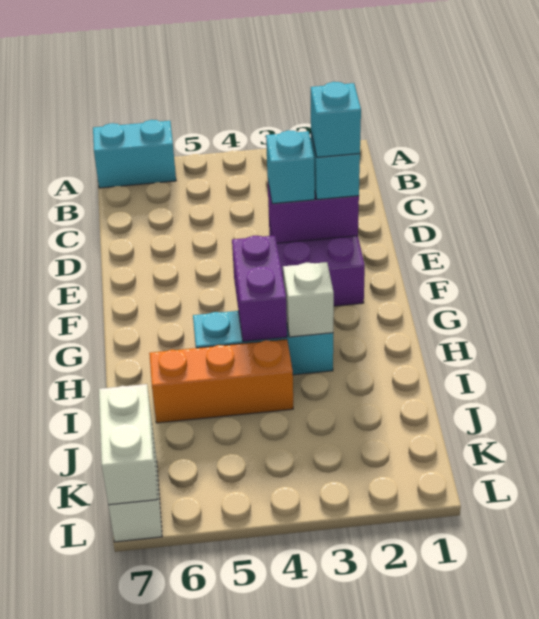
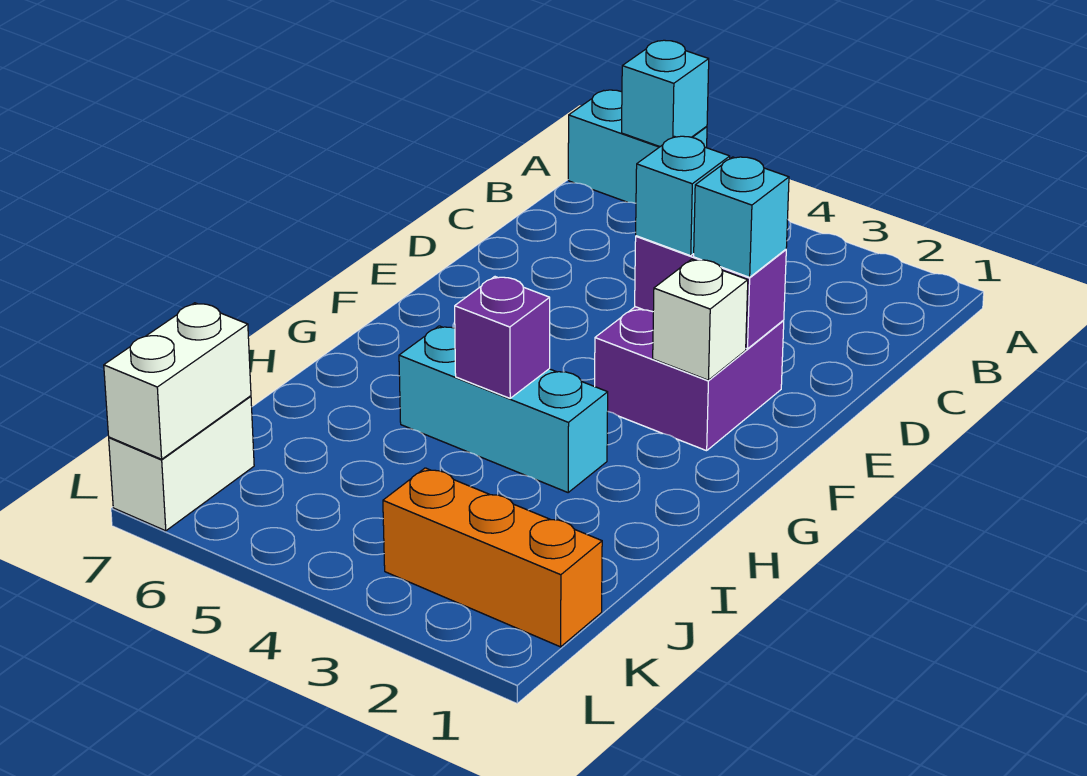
cyan 1x1 brick [311,82,361,157] -> cyan 1x1 brick moved to [622,40,709,147]
purple 1x2 brick [232,236,287,341] -> purple 1x1 brick [455,277,550,398]
white 1x1 brick [283,262,334,337] -> white 1x1 brick moved to [653,259,748,380]
orange 1x3 brick [149,339,293,423] -> orange 1x3 brick moved to [383,468,602,647]

